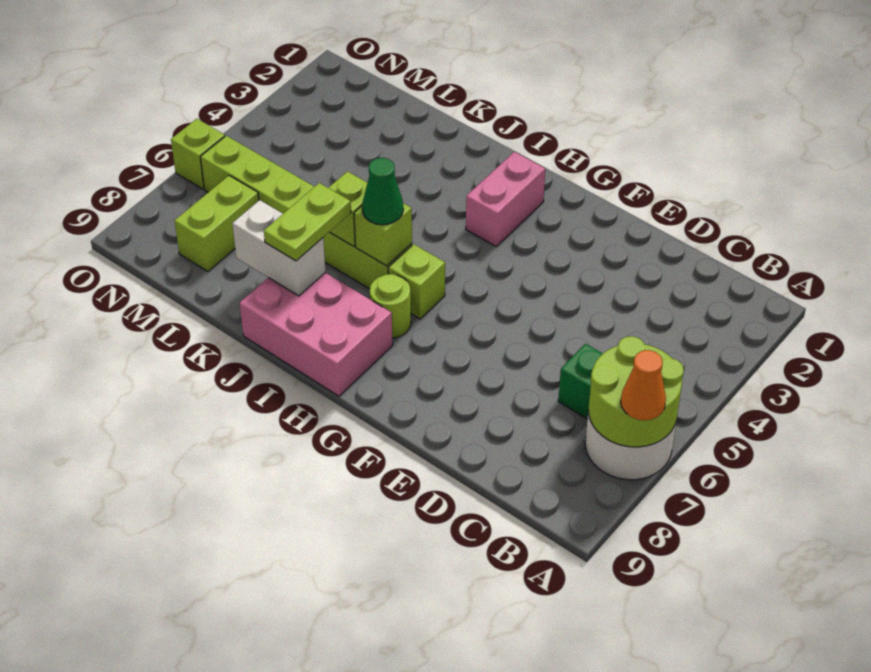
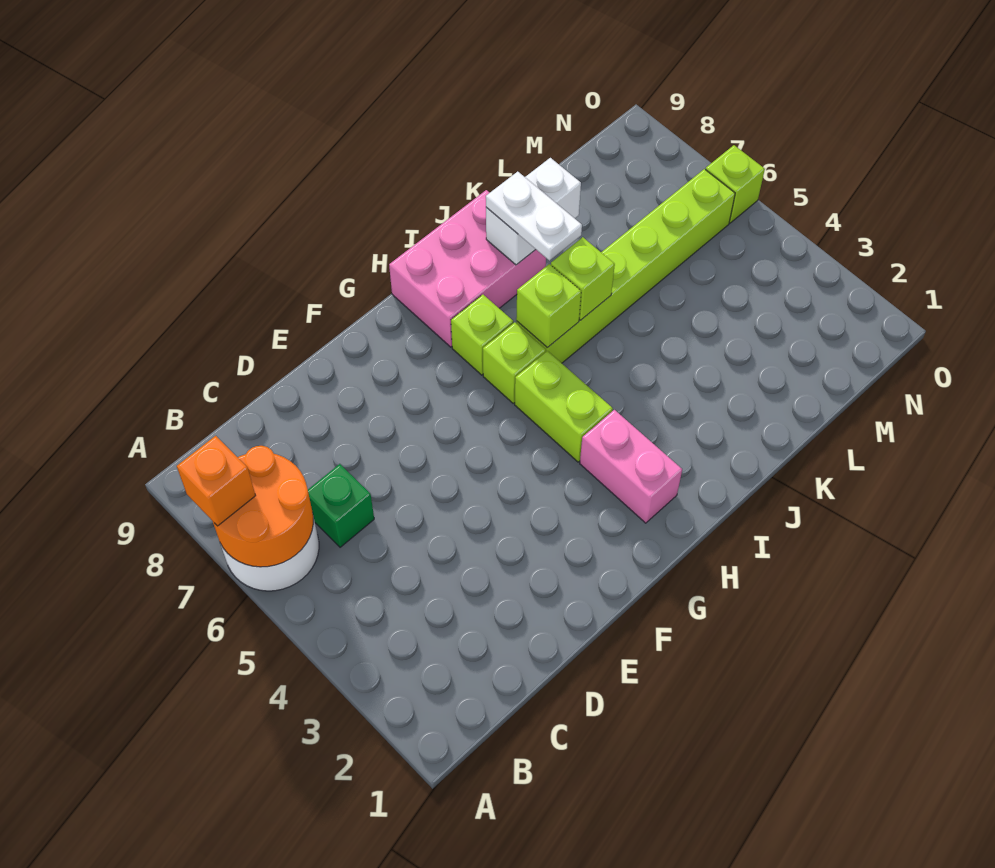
lime 2x2 round brick [588,336,684,447] -> orange 2x2 round brick [213,446,313,567]
orange 1x1 cone [621,350,666,420] -> orange 1x1 brick [177,436,256,526]
lime 1x1 round brick [370,274,411,338] -> lime 1x1 brick [451,295,513,375]
green 1x1 cone [362,158,403,225] -> none
lime 1x2 plate [264,183,351,261] -> white 1x2 plate [486,172,582,261]
lime 1x2 brick [175,176,259,272] -> lime 1x2 brick moved to [515,351,613,462]

